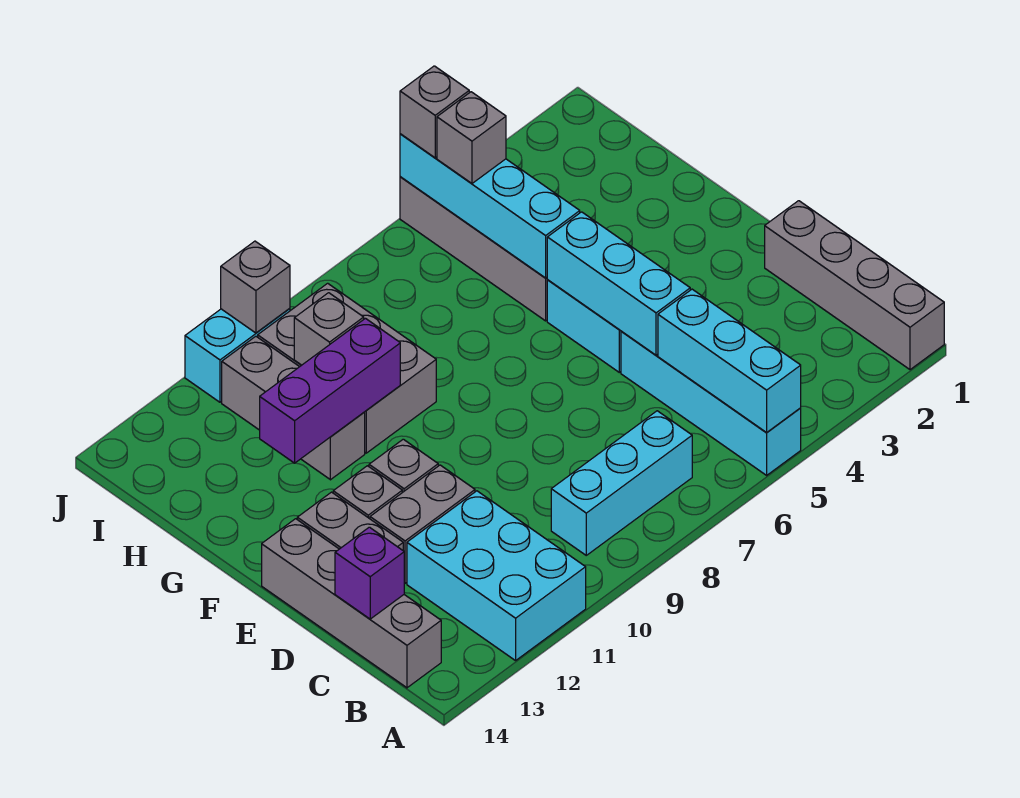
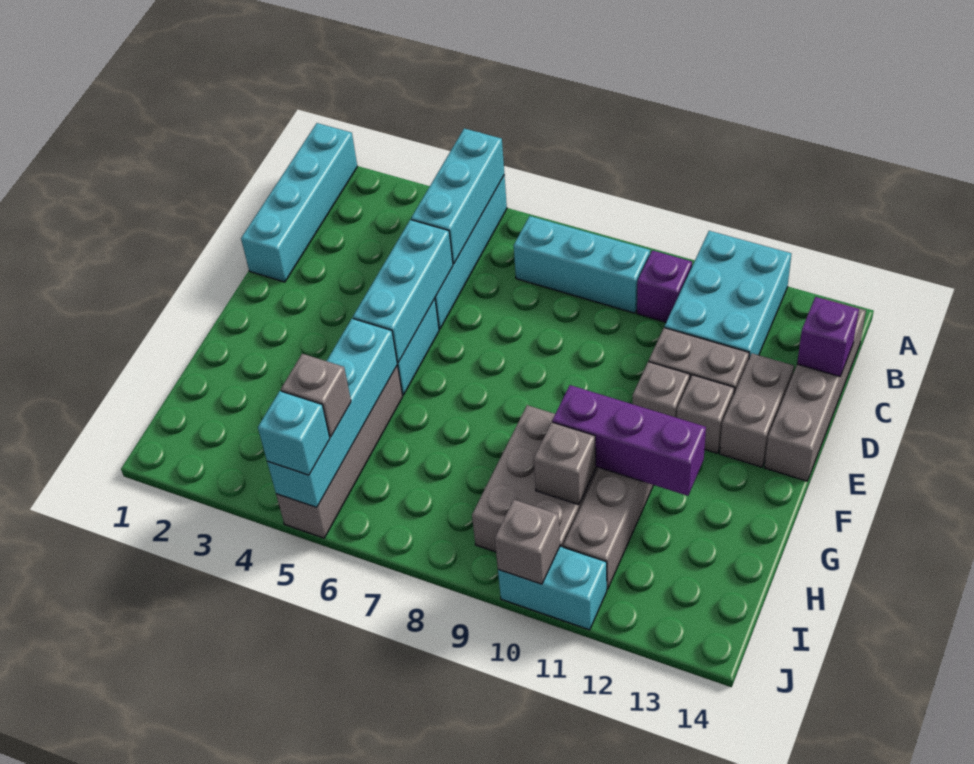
grey 1x4 brick [765,201,944,370] -> cyan 1x4 brick [241,123,357,282]
none -> purple 1x1 brick [637,250,692,322]
grey 1x1 brick [400,66,469,158] -> cyan 1x1 brick [258,391,330,475]

